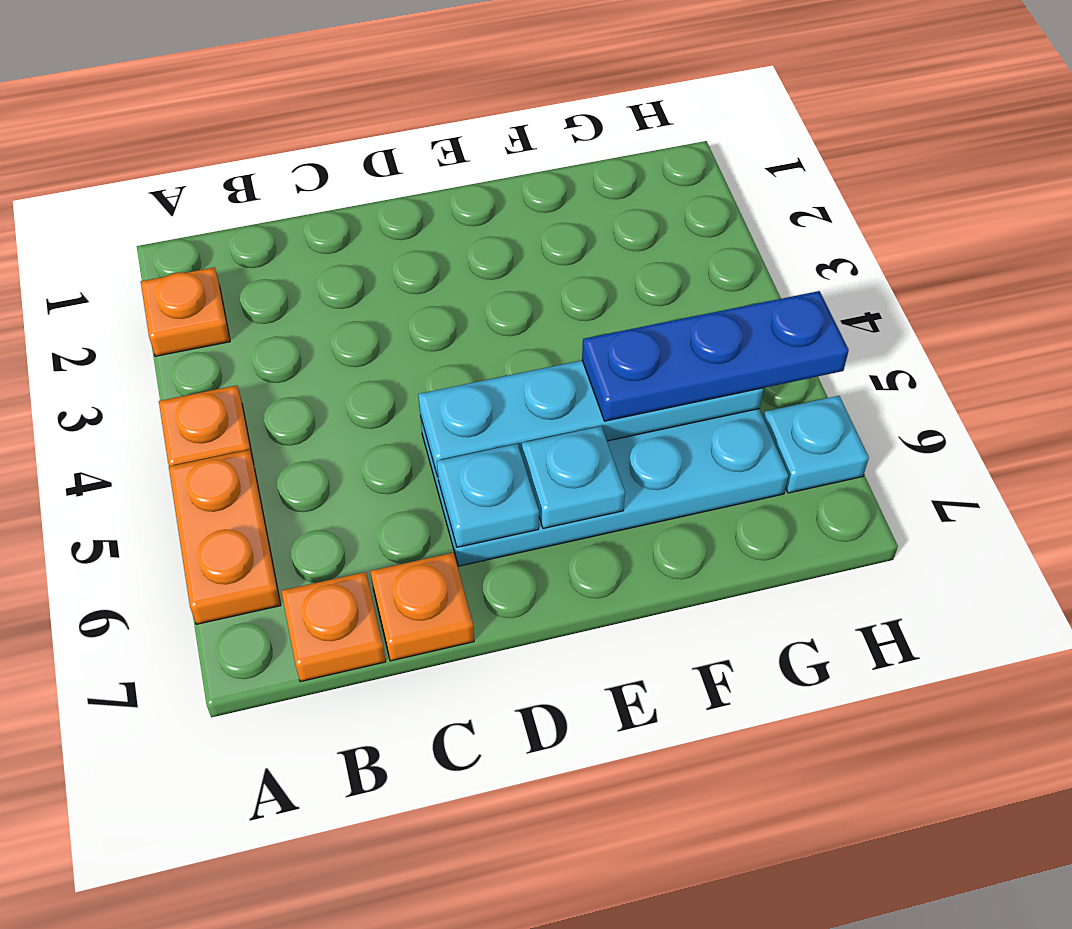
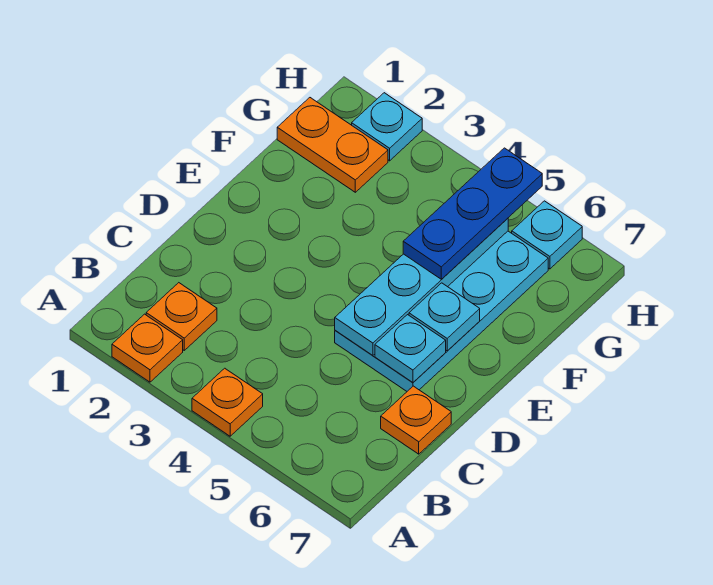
orange 1x2 plate [169,450,281,624] -> orange 1x2 plate moved to [277,98,388,192]
orange 1x1 plate [281,572,386,682] -> orange 1x1 plate moved to [146,283,217,350]
none -> cyan 1x1 plate [352,93,422,161]

